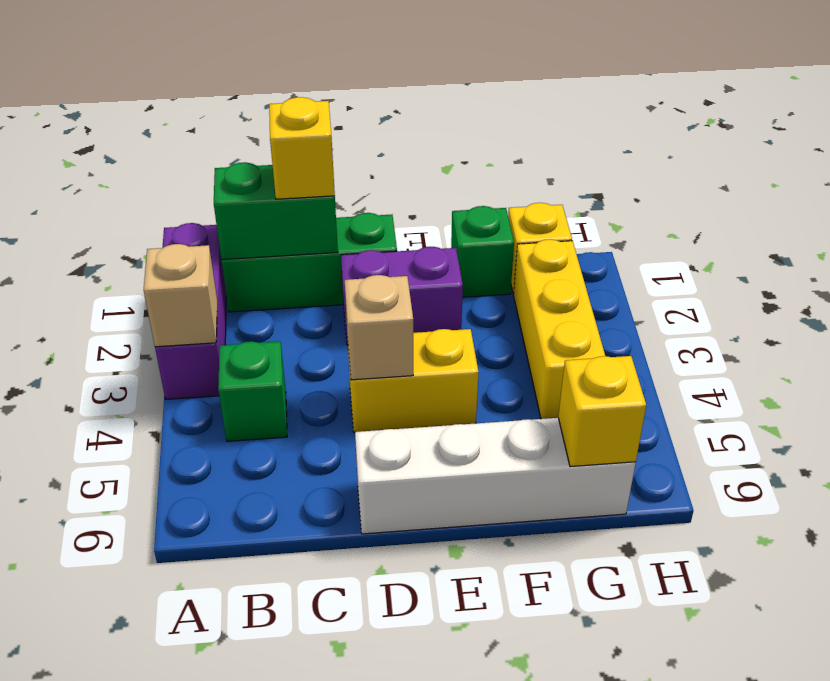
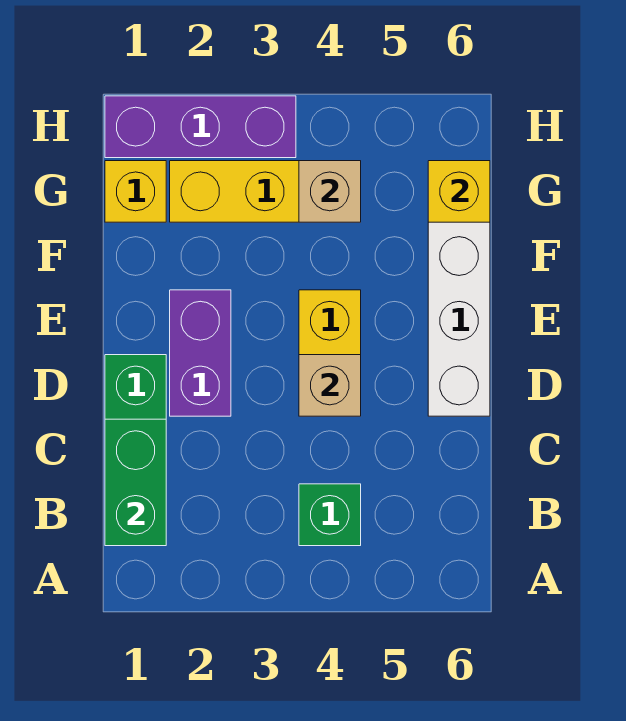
purple 1x3 brick [155,223,226,399] -> purple 1x3 brick moved to [105,96,296,158]
tan 1x1 brick [144,244,217,347] -> tan 1x1 brick moved to [299,161,361,222]
yellow 1x1 brick [269,97,335,199] -> none
green 1x1 brick [451,206,514,297] -> none

